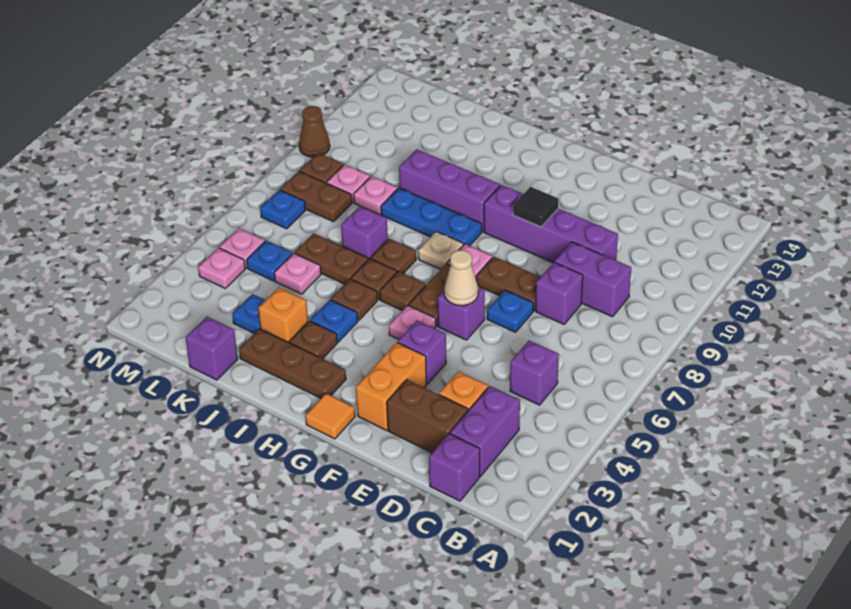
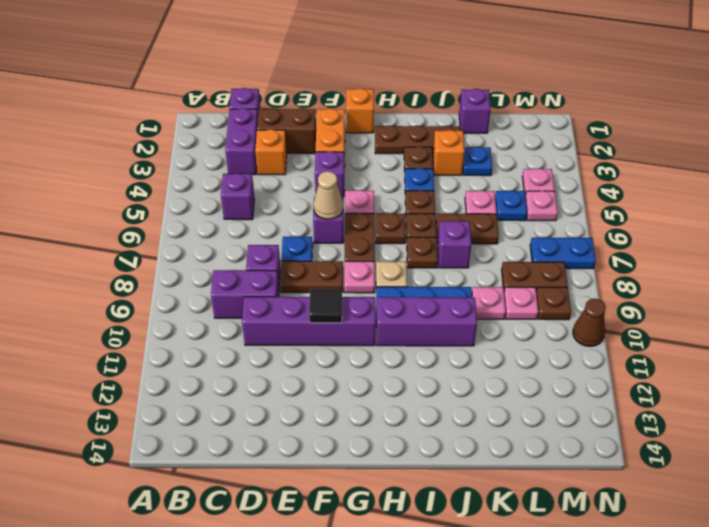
orange 1x1 tile [305,394,355,439] -> orange 1x1 brick [346,88,374,133]
blue 1x1 plate [260,190,305,229] -> blue 1x2 plate [530,238,596,269]

